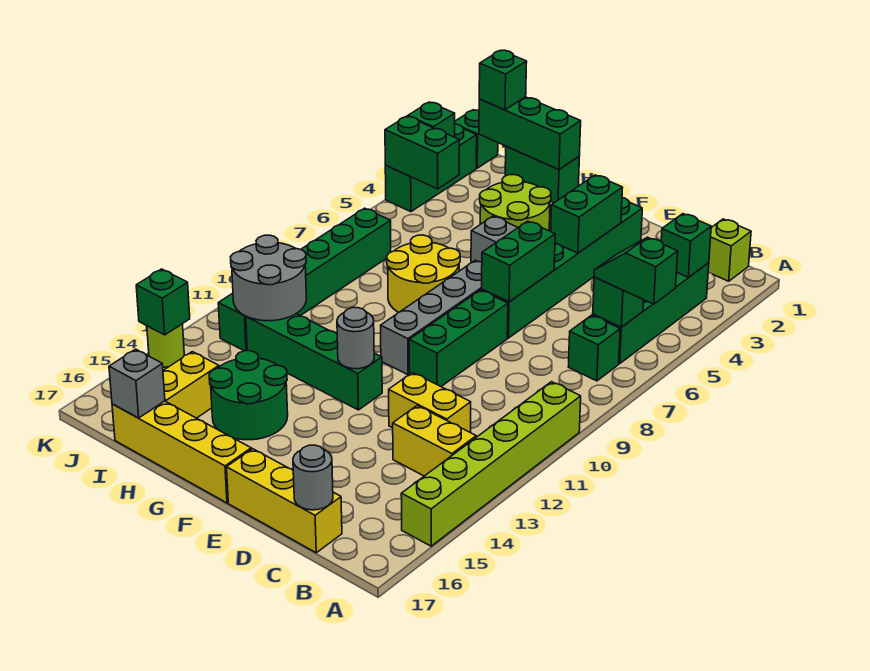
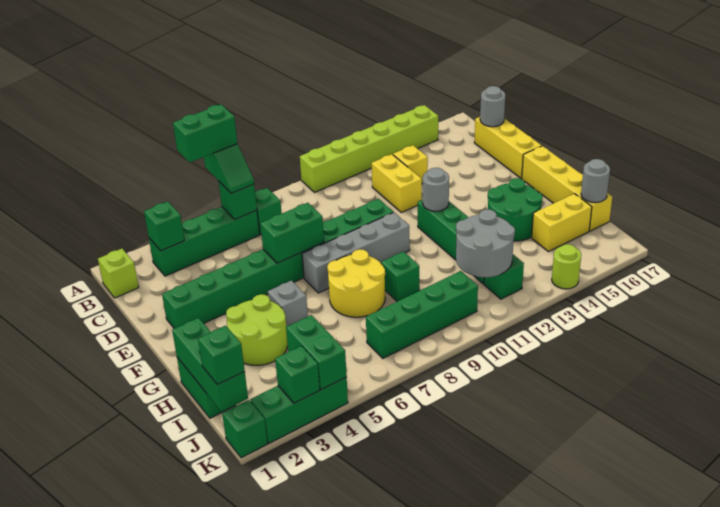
yellow 1x2 brick [393,406,476,476] -> yellow 1x1 brick [393,145,428,184]
green 1x2 brick [551,175,623,253] -> green 1x2 brick moved to [173,104,237,163]
grey 1x1 brick [109,349,165,418] -> grey 1x1 round brick [581,159,610,203]
green 1x1 brick [136,269,190,335] -> green 1x1 brick moved to [381,252,419,301]

